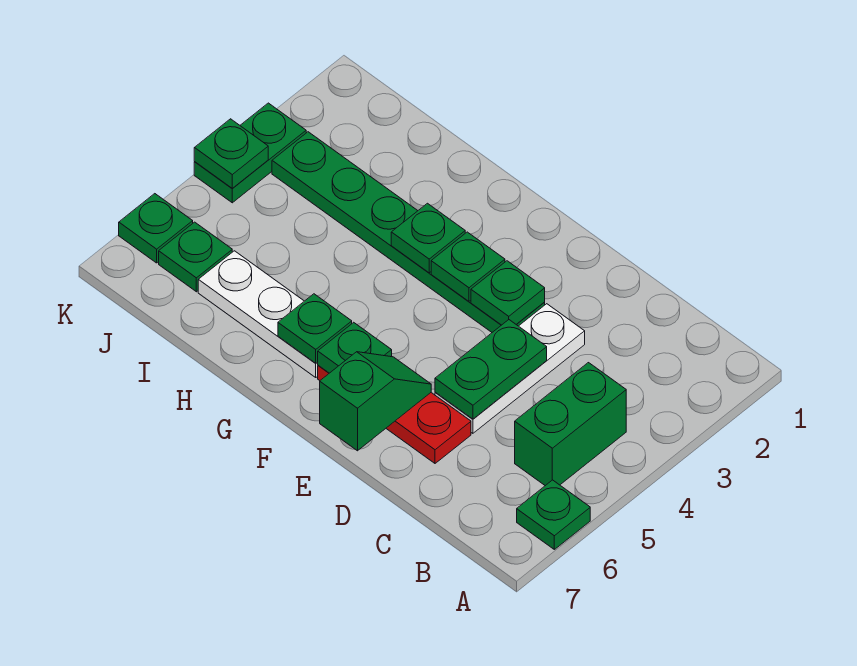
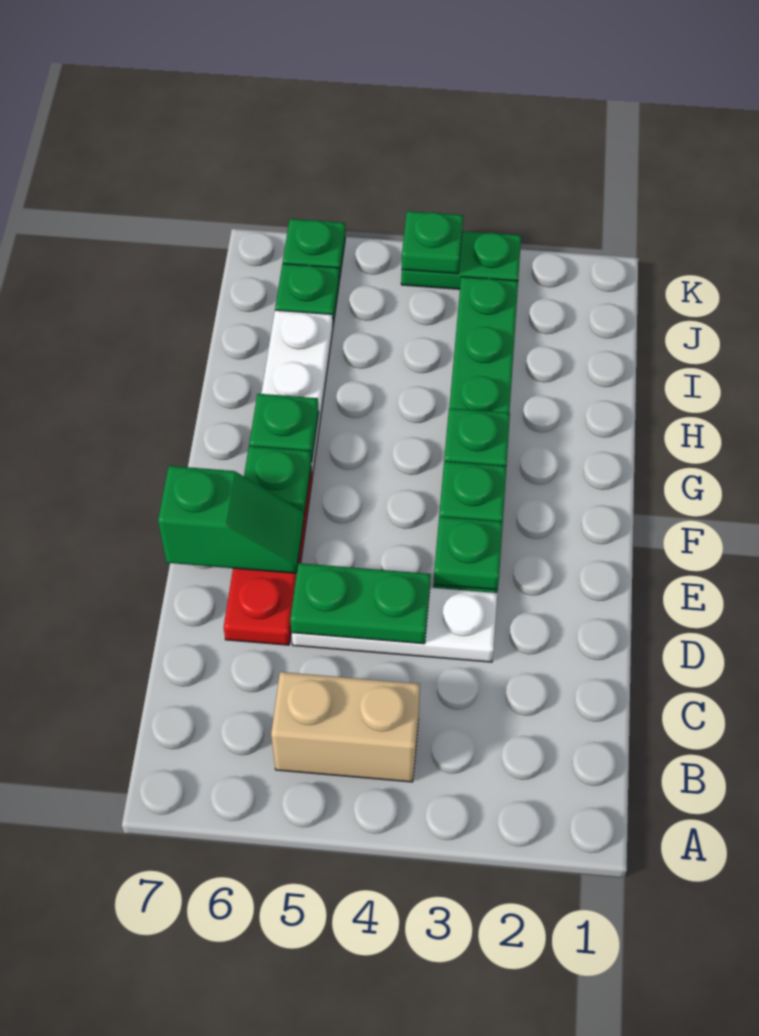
green 1x1 plate [517,480,590,549] -> none
green 1x2 brick [515,363,626,486] -> tan 1x2 brick [271,672,420,782]

